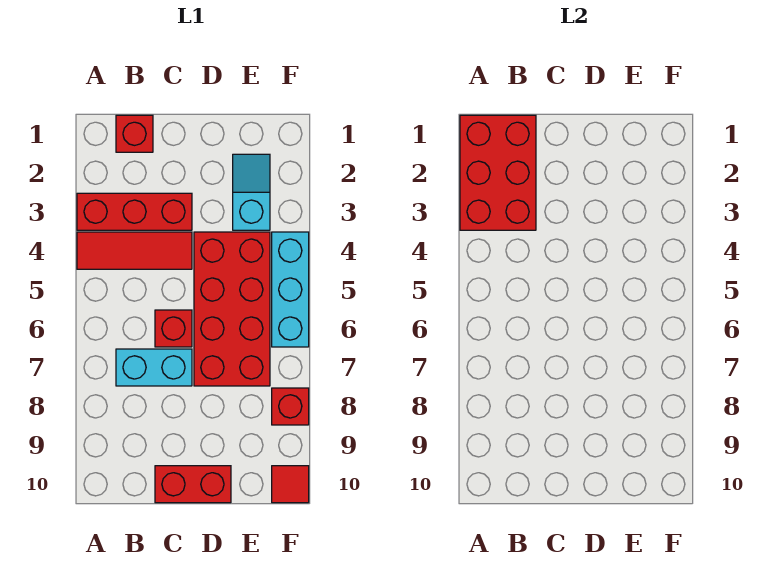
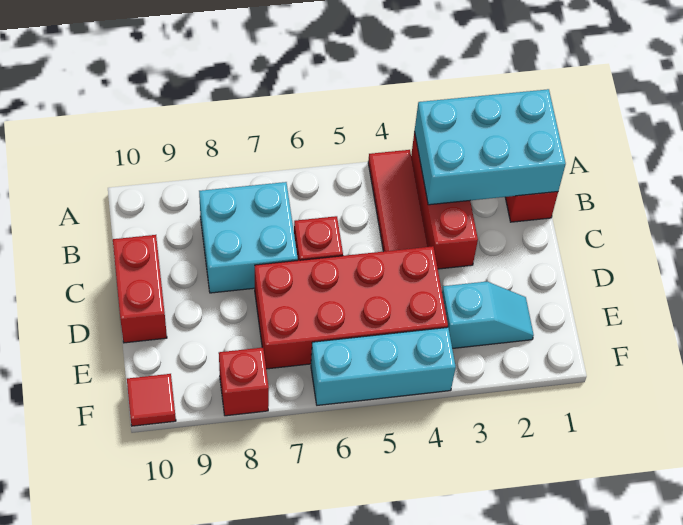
red 2x3 brick [460,115,536,230] -> cyan 2x3 brick [415,89,566,205]
cyan 1x2 brick [116,349,192,386] -> cyan 2x2 brick [199,182,298,293]

